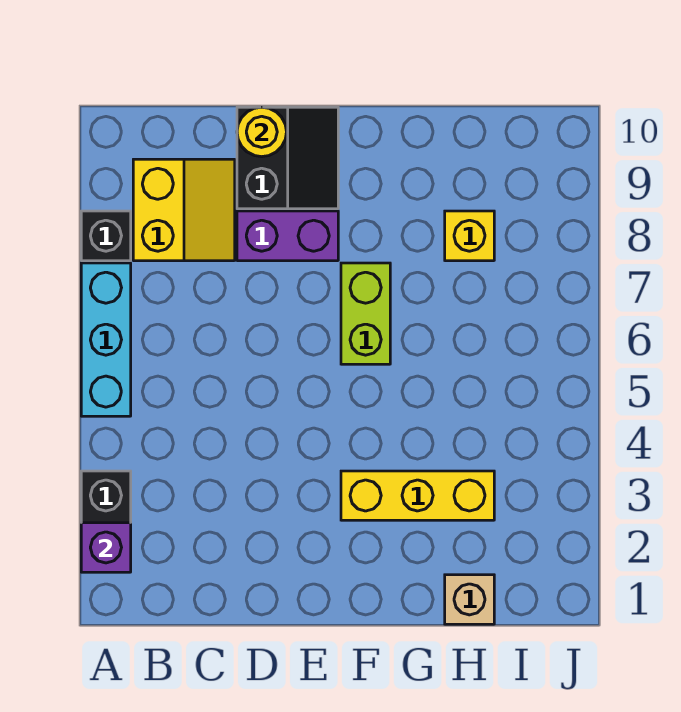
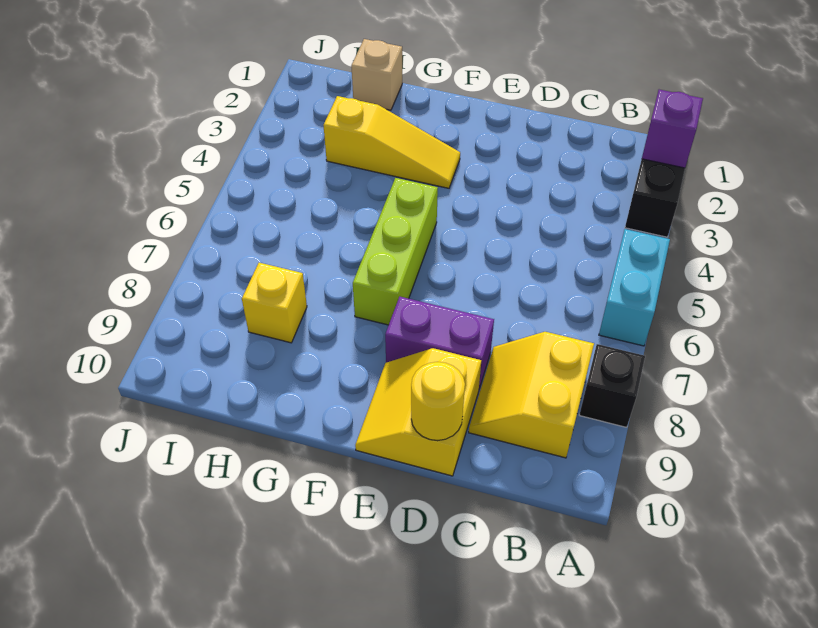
cyan 1x3 brick [81,263,131,416] -> cyan 1x2 brick [599,229,670,346]
black 2x2 slope [237,107,338,209] -> yellow 2x2 slope [355,348,481,476]
yellow 1x3 brick [341,471,494,520] -> yellow 1x3 slope [323,96,460,188]
lime 1x2 brick [341,263,390,364] -> lime 1x3 brick [353,178,438,325]

